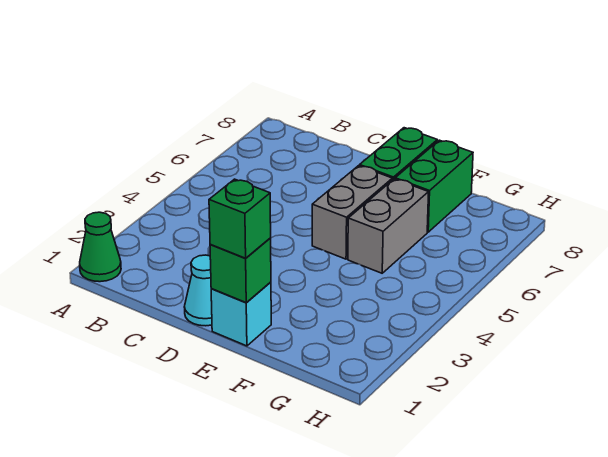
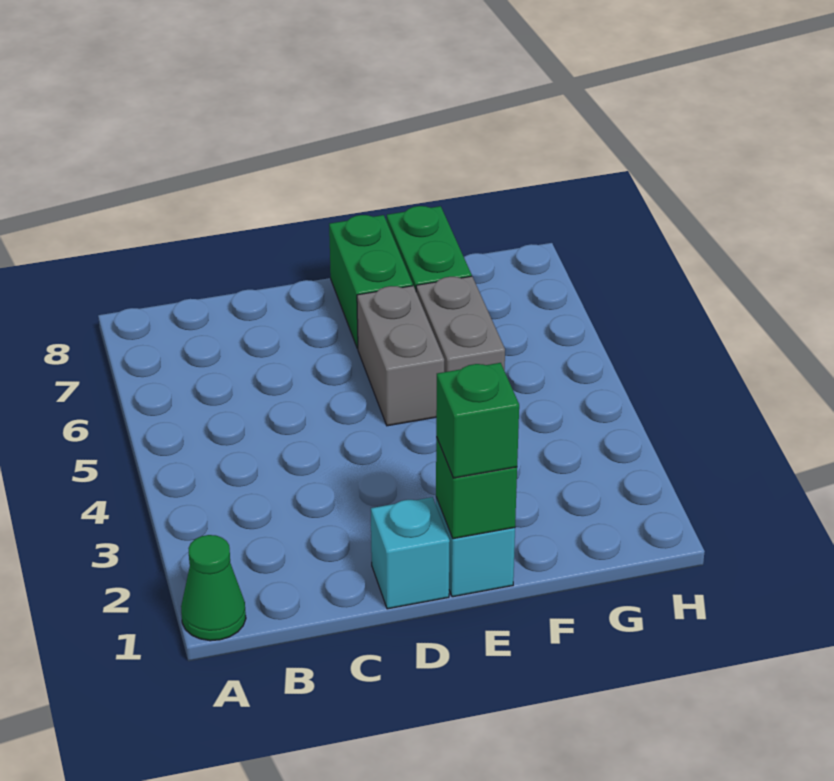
cyan 1x1 cone [184,255,212,326] -> cyan 1x1 brick [371,497,450,609]

